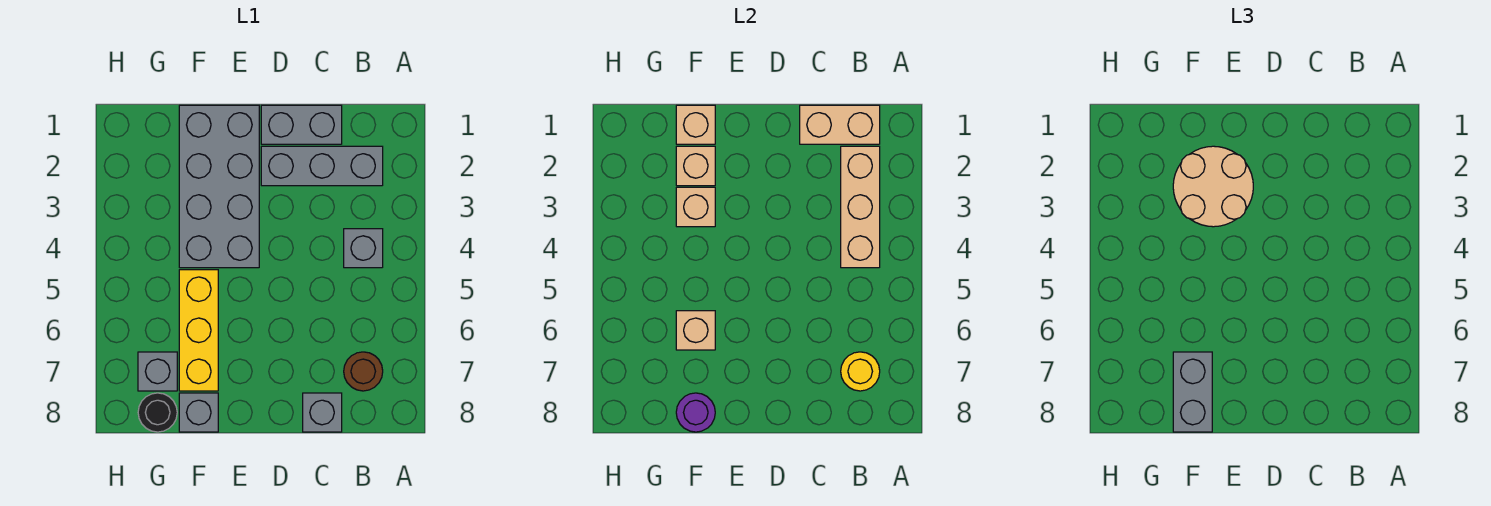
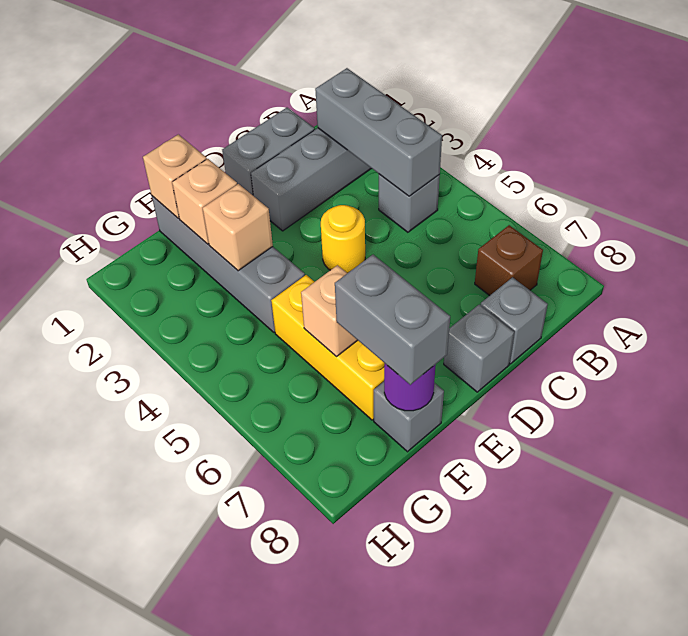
tan 1x2 brick [800,105,880,144] -> none
tan 1x3 brick [841,146,880,268] -> grey 1x3 brick [315,68,442,196]
brown 1x1 round brick [344,352,383,391] -> brown 1x1 brick [475,225,543,296]
yellow 1x1 round brick [841,352,880,391] -> yellow 1x1 round brick moved to [321,205,365,273]
grey 2x4 brick [179,105,259,268] -> grey 1x4 brick [152,196,305,332]
tan 2x2 round brick [1173,146,1253,227] -> none
grey 1x1 brick [138,352,177,391] -> grey 1x1 brick moved to [444,305,514,392]
black 1x1 round brick [138,393,177,432] -> none

